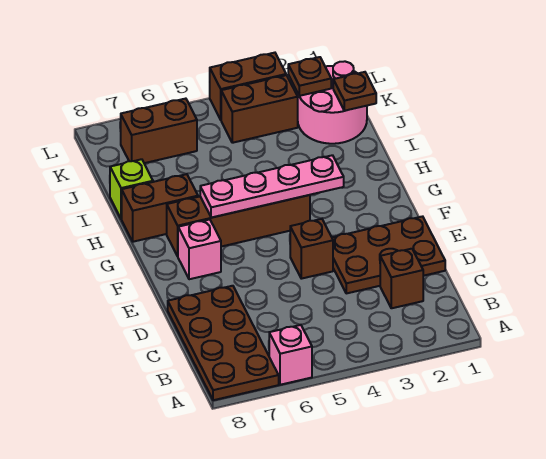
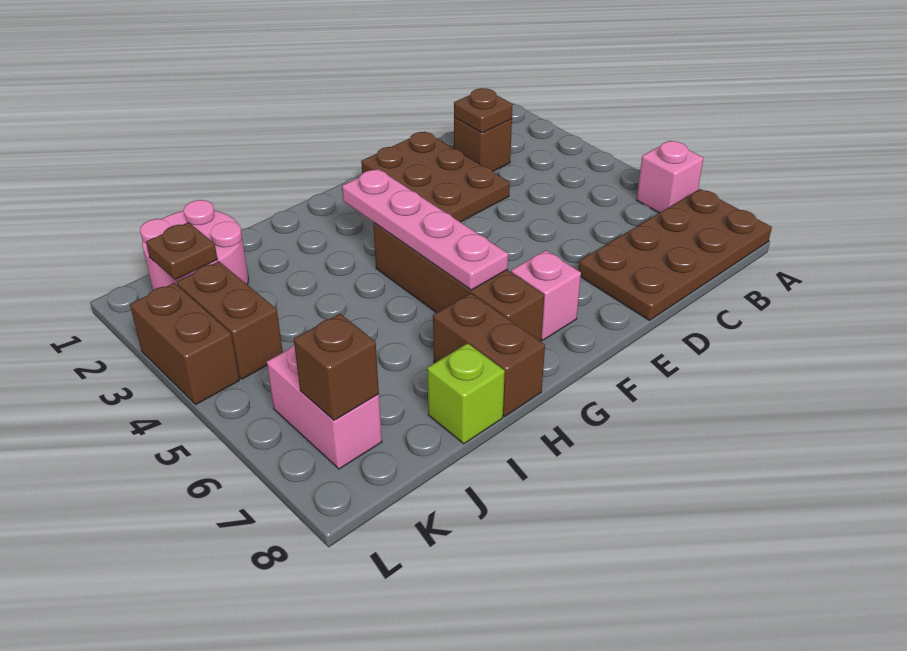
brown 1x1 brick [290,219,333,279] -> brown 1x1 brick moved to [294,314,379,420]
brown 1x1 plate [333,72,376,111] -> brown 1x1 plate moved to [454,88,513,133]
brown 1x2 brick [121,99,197,163] -> pink 1x2 brick [267,346,382,469]

